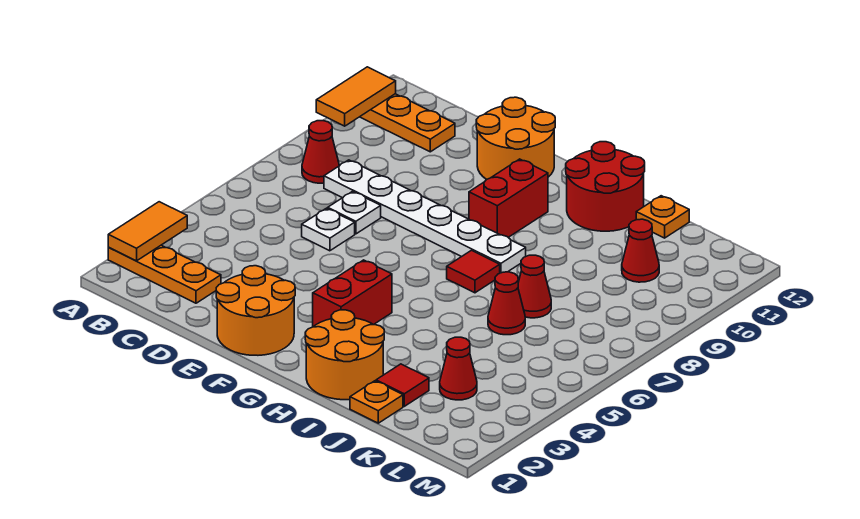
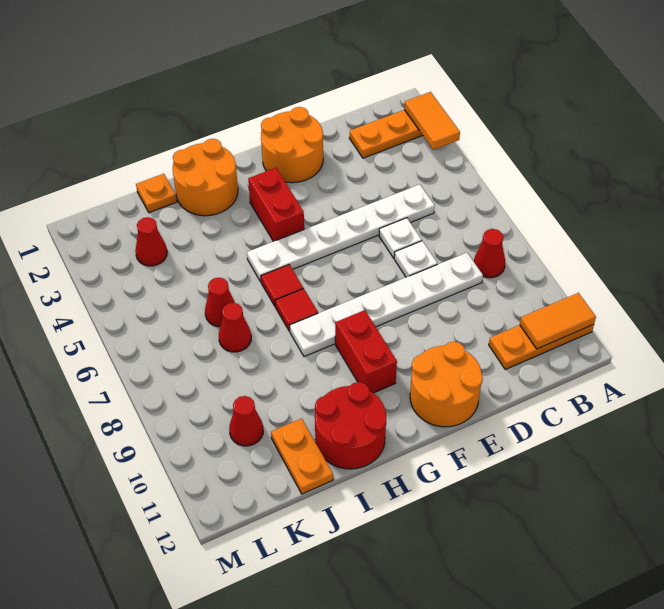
orange 1x2 tile [316,67,396,126] -> orange 1x2 tile turned to [520,293,596,349]
none -> white 1x6 plate [247,184,435,282]
red 1x1 tile [376,364,429,406] -> red 1x1 tile moved to [261,265,303,306]
orange 1x1 plate [636,196,689,238] -> orange 1x2 plate [271,418,333,494]

